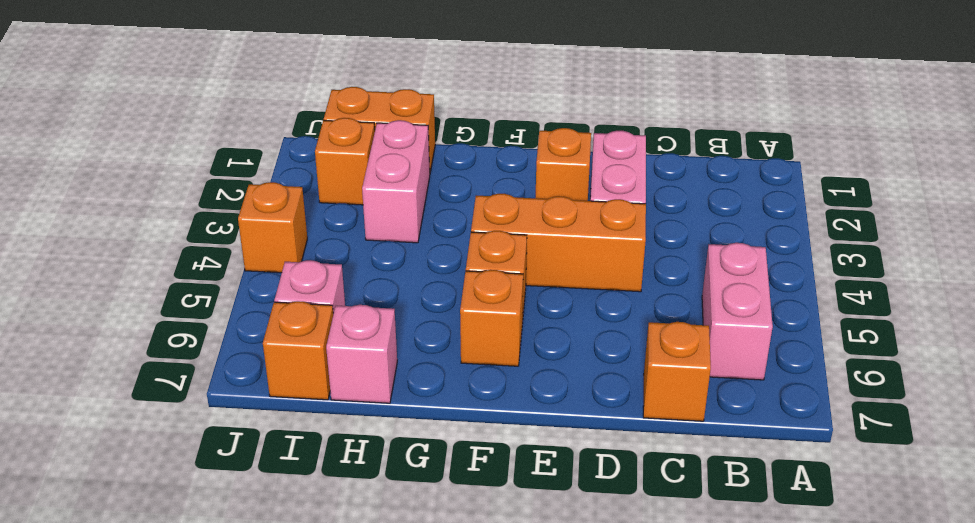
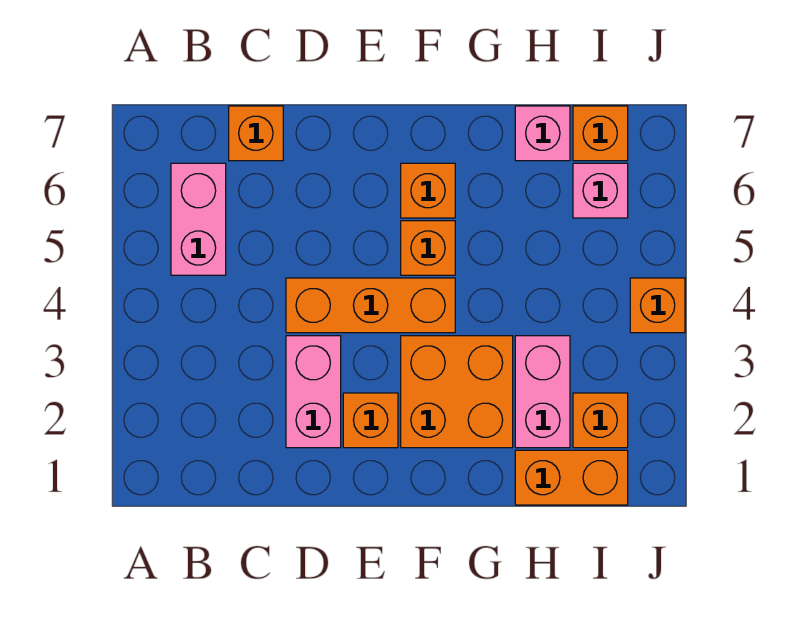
none -> orange 2x2 brick [401,336,513,448]

